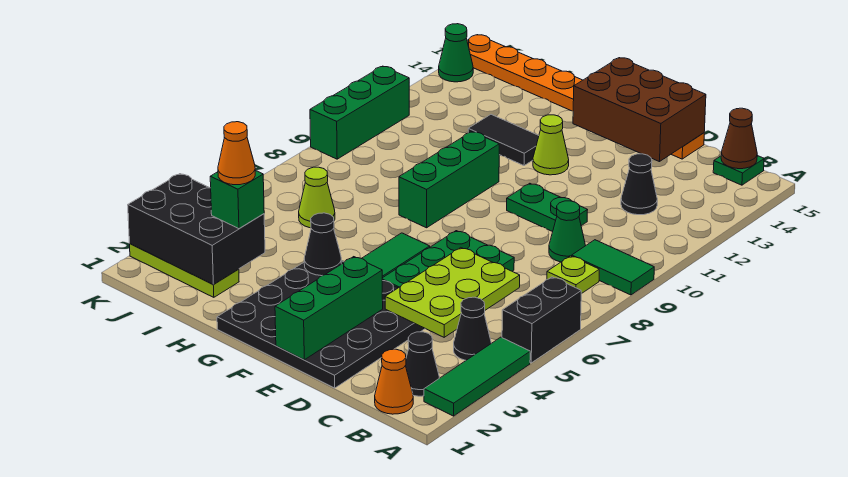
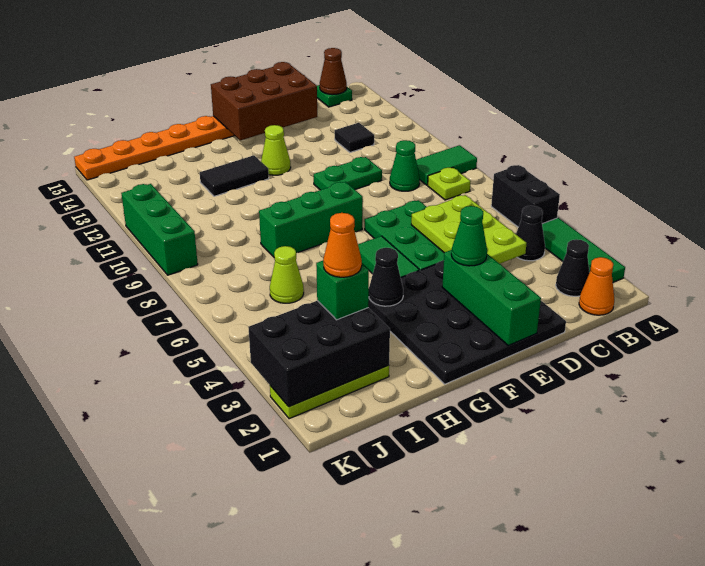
black 1x1 cone [621,154,657,215] -> black 1x1 tile [335,123,374,152]
green 1x3 brick [399,132,499,228] -> green 1x3 brick turned to [259,182,363,257]
green 1x1 cone [439,24,473,82] -> green 1x1 cone moved to [451,206,487,266]

